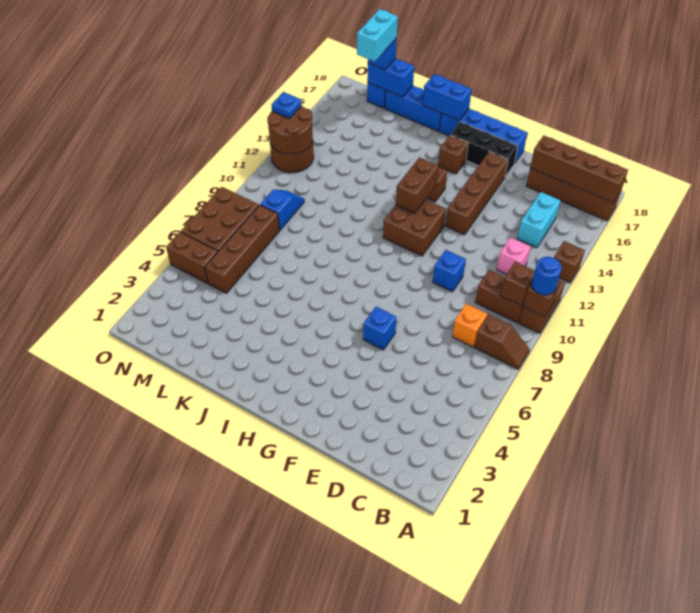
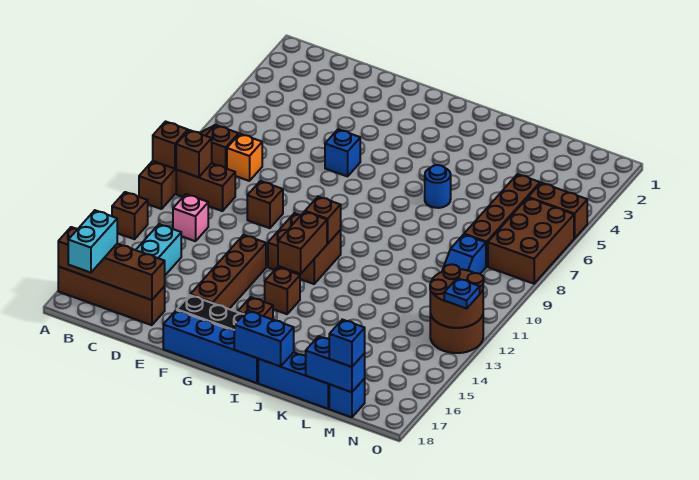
blue 1x1 round brick [532,257,562,295] -> blue 1x1 round brick moved to [425,165,451,208]
blue 1x1 brick [433,250,466,292] -> brown 1x1 brick [247,181,283,228]
none -> brown 1x1 brick [305,197,341,244]
cyan 1x2 brick [357,9,398,62] -> cyan 1x2 brick moved to [68,210,117,273]

